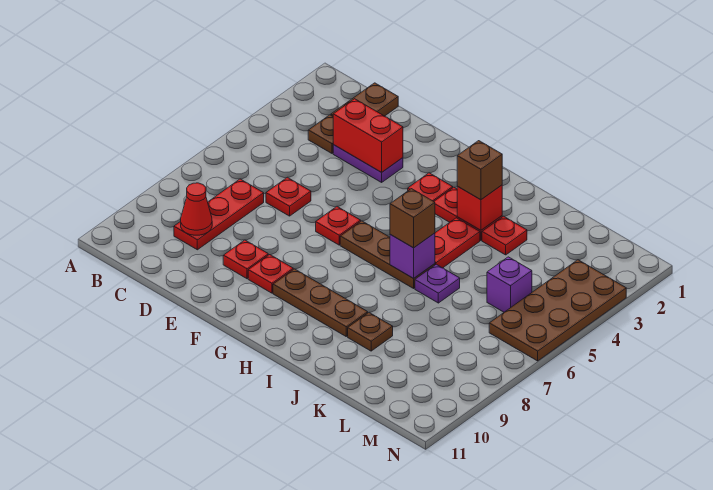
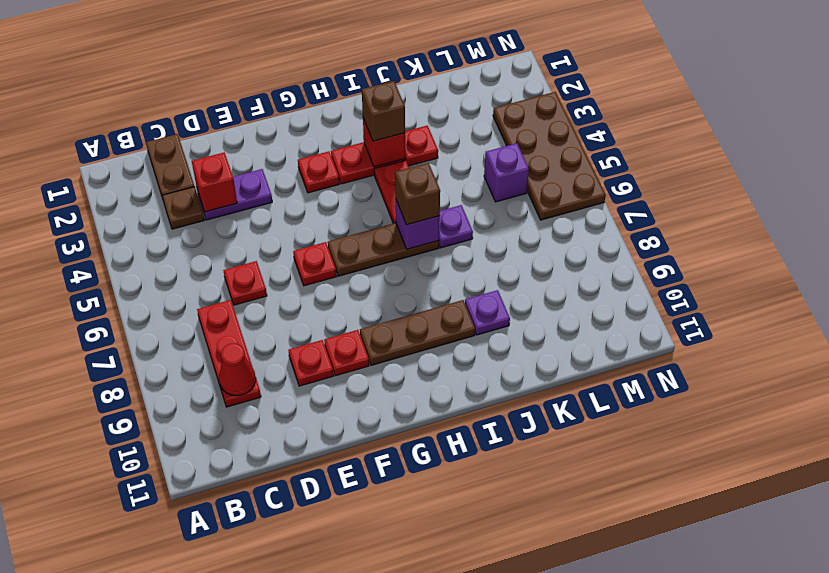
red 1x2 brick [333,99,403,172] -> red 1x1 brick [192,153,237,212]
brown 1x1 plate [348,313,393,351] -> purple 1x1 plate [465,290,510,335]

